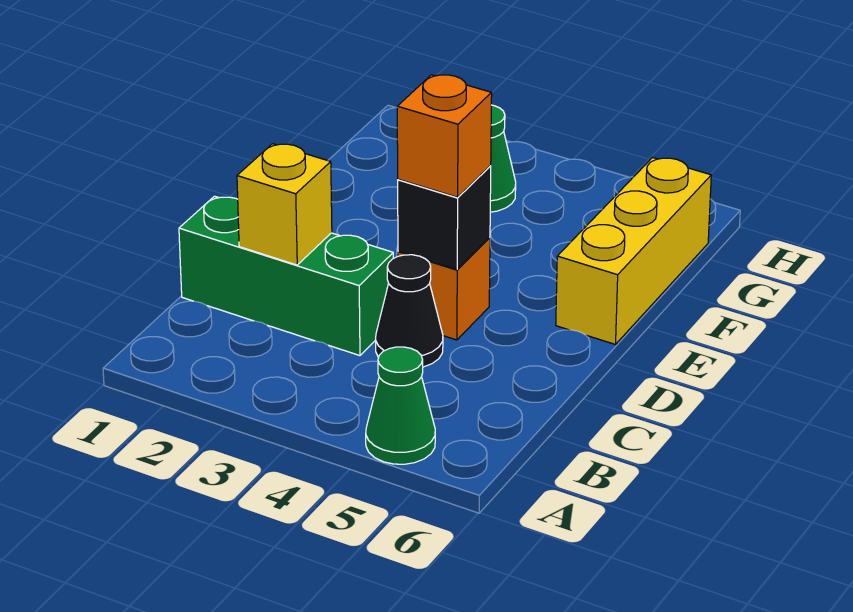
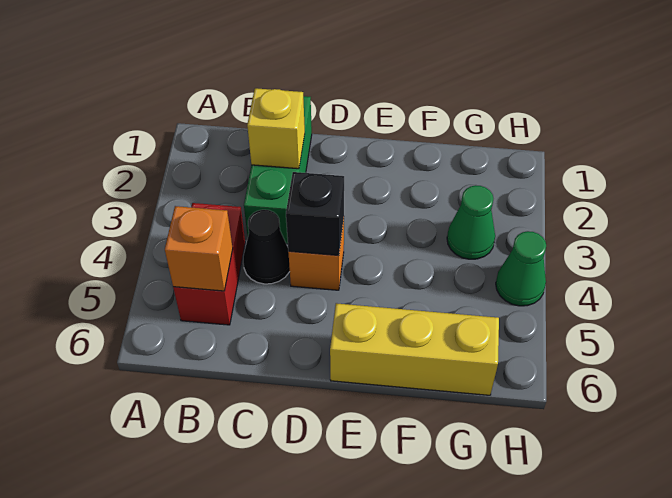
green 1x1 cone [366,347,435,464] -> green 1x1 cone moved to [496,231,546,306]
none -> red 1x2 brick [173,203,245,325]
orange 1x1 brick [397,75,492,197] -> orange 1x1 brick moved to [165,206,233,291]

